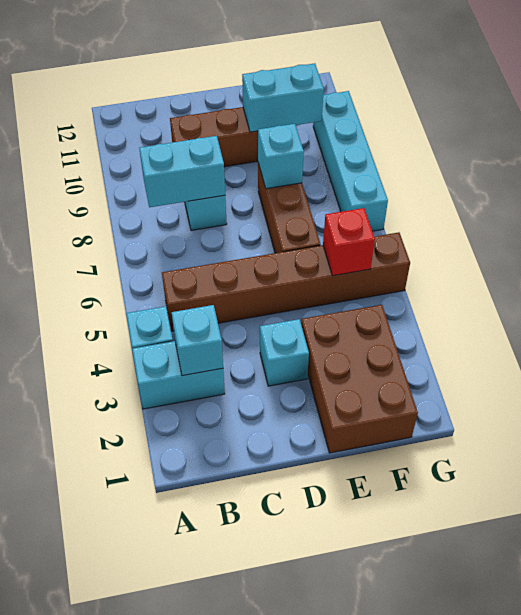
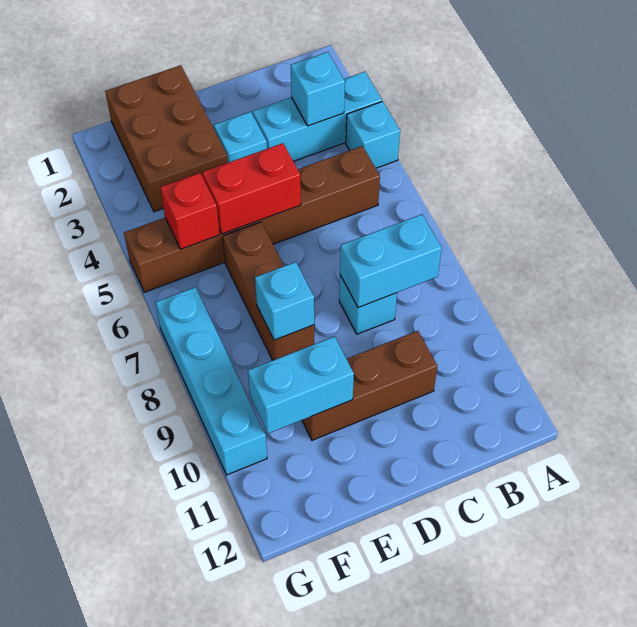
cyan 1x2 brick [132,341,225,409] -> cyan 1x3 brick [253,72,382,162]
none -> red 1x2 brick [203,143,301,234]

